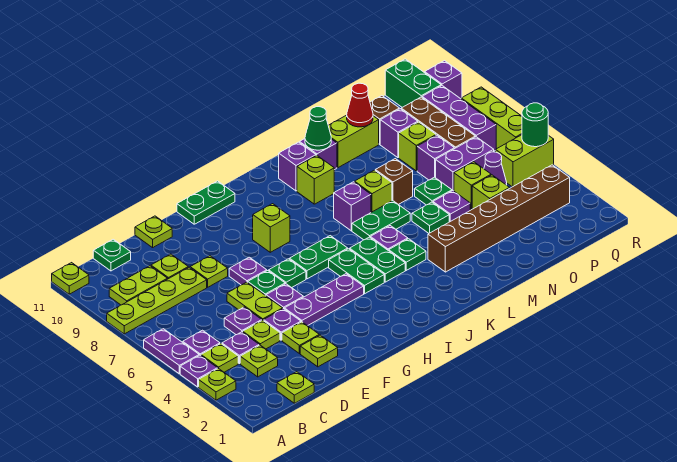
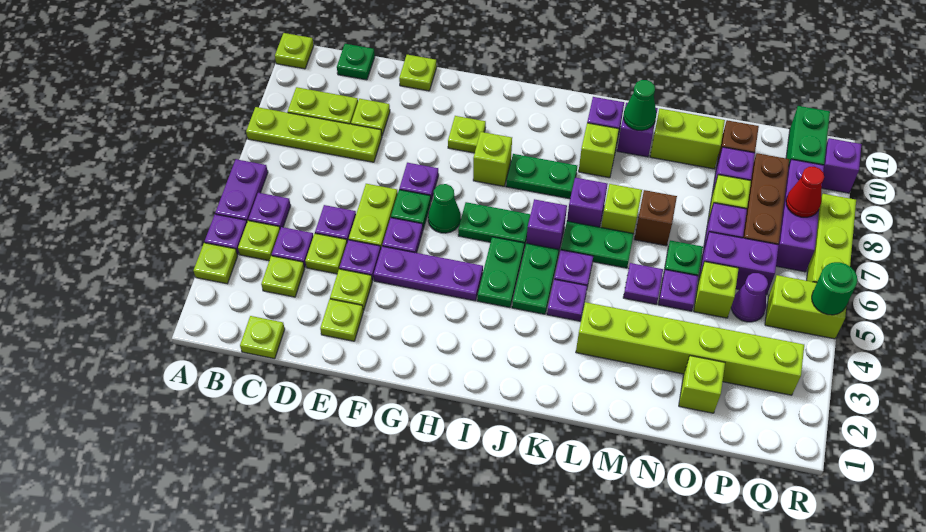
lime 1x1 plate [190,256,228,287] -> lime 1x1 plate moved to [448,116,486,153]
green 1x1 plate [269,259,306,288] -> green 1x1 cone [428,184,461,233]
green 1x2 plate [177,181,235,224] -> green 1x2 plate moved to [506,154,577,199]
none -> purple 1x1 brick [526,199,567,254]
green 1x1 plate [389,239,426,270] -> purple 1x1 plate [547,279,587,321]
brown 1x6 brick [428,165,570,272] -> lime 1x6 brick [576,302,804,395]
green 1x1 plate [412,202,449,233] -> purple 1x1 plate [623,263,663,304]
red 1x1 cone [347,83,373,127] -> red 1x1 cone moved to [786,167,824,217]
lime 1x1 brick [472,175,510,209] -> lime 1x1 brick moved to [679,356,725,413]

